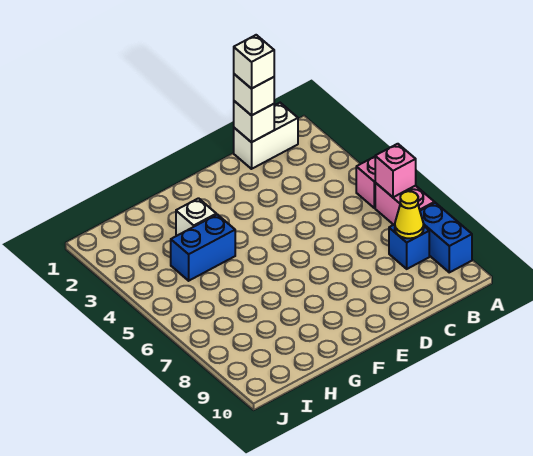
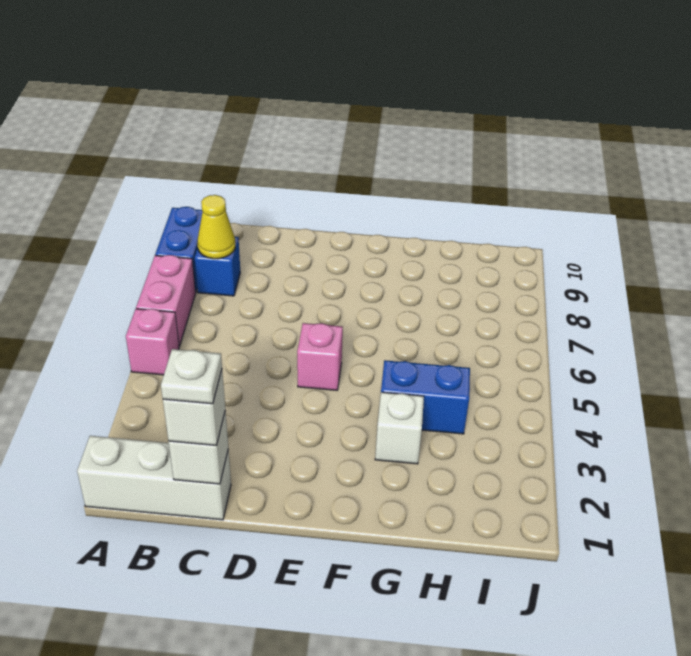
pink 1x1 brick [375,144,416,197] -> pink 1x1 brick moved to [297,323,343,390]
white 1x2 brick [234,103,298,169] -> white 1x3 brick [77,436,231,520]
white 1x1 brick [234,35,274,89] -> white 1x1 plate [161,349,222,404]

